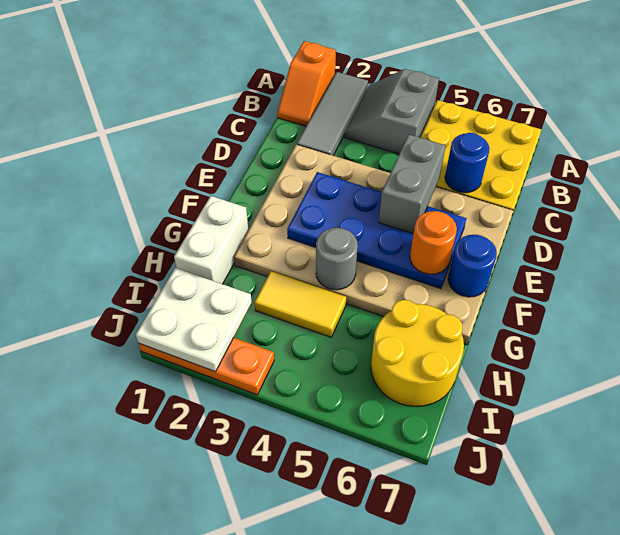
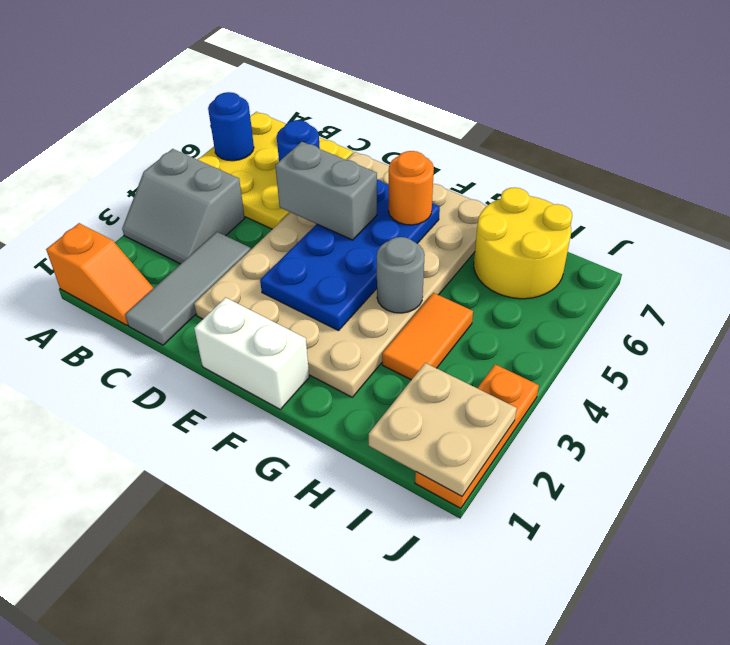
grey 1x3 tile [297,72,368,156] -> grey 1x3 tile turned to [125,232,251,345]
blue 1x1 round brick [448,235,497,297] -> blue 1x1 round brick moved to [208,92,254,161]
white 1x2 brick [174,196,248,284] -> white 1x2 brick moved to [194,298,309,409]
yellow 1x2 tile [255,271,346,337] -> orange 1x2 tile [382,293,473,380]
white 2x2 plate [136,268,252,372] -> tan 2x2 plate [369,363,517,496]

